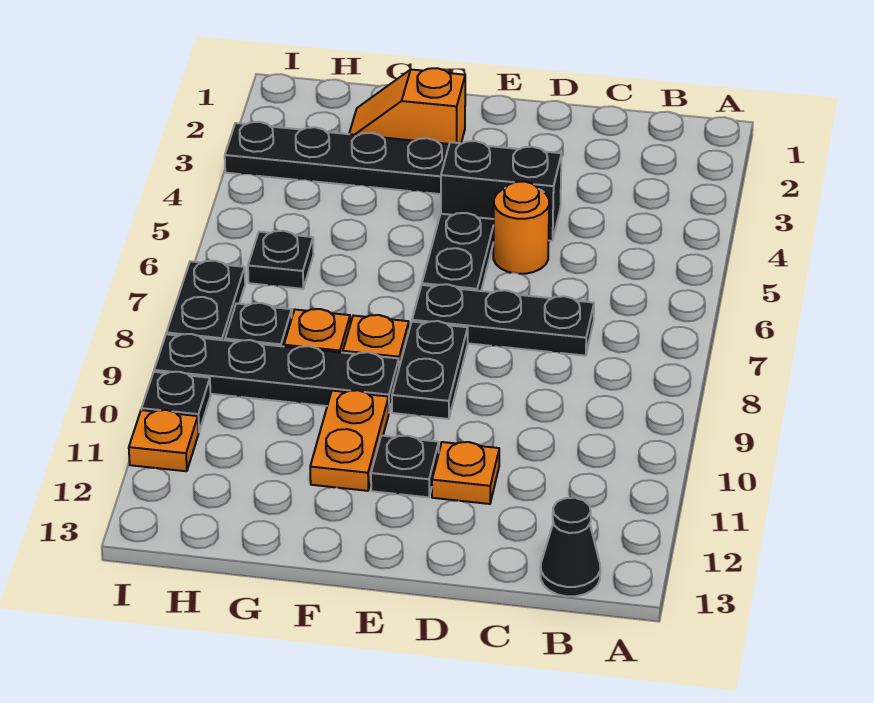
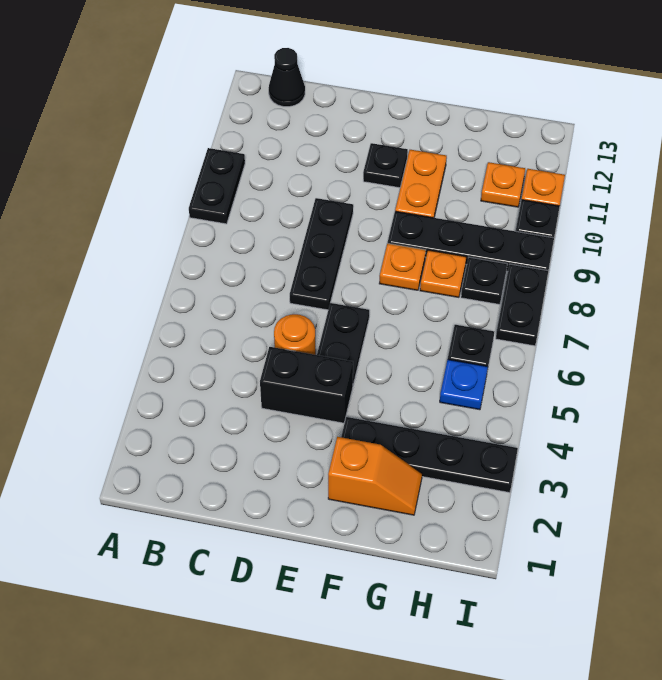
black 1x3 plate [412,284,594,356] -> black 1x3 plate turned to [290,198,353,310]
orange 1x1 plate [432,442,499,504] -> orange 1x1 plate moved to [481,162,525,207]
black 1x2 plate [392,321,468,419] -> black 1x2 plate moved to [189,148,245,224]
none -> blue 1x1 plate [440,360,488,410]

